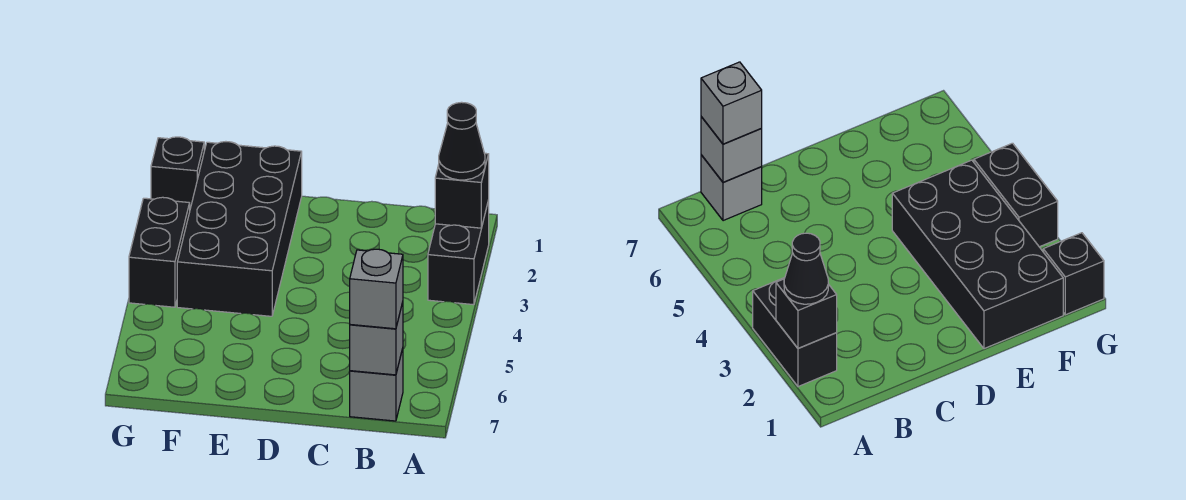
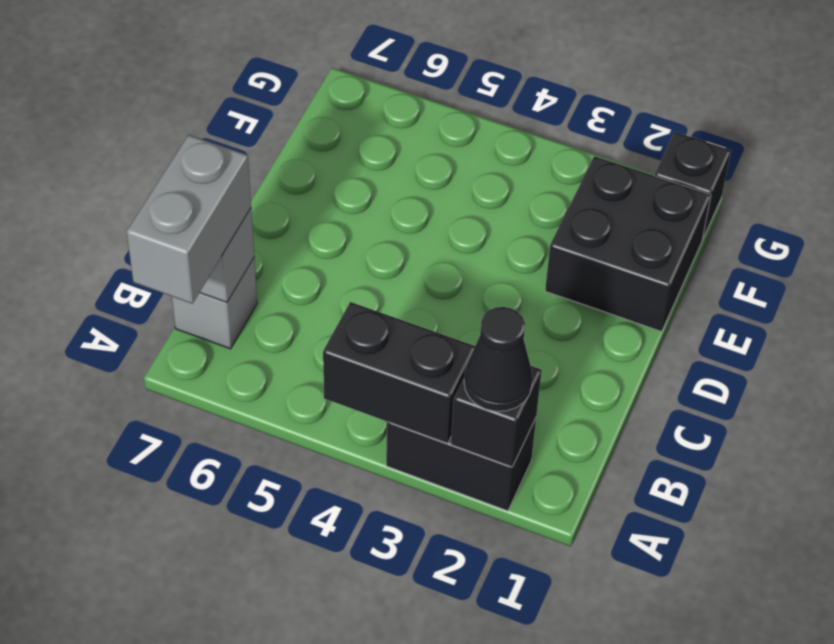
grey 1x1 brick [350,249,403,329] -> grey 1x2 brick [127,135,251,304]
black 2x4 brick [177,142,302,316] -> black 2x2 brick [545,156,711,332]
black 1x2 brick [129,197,190,307] -> black 1x2 brick moved to [323,302,475,443]

